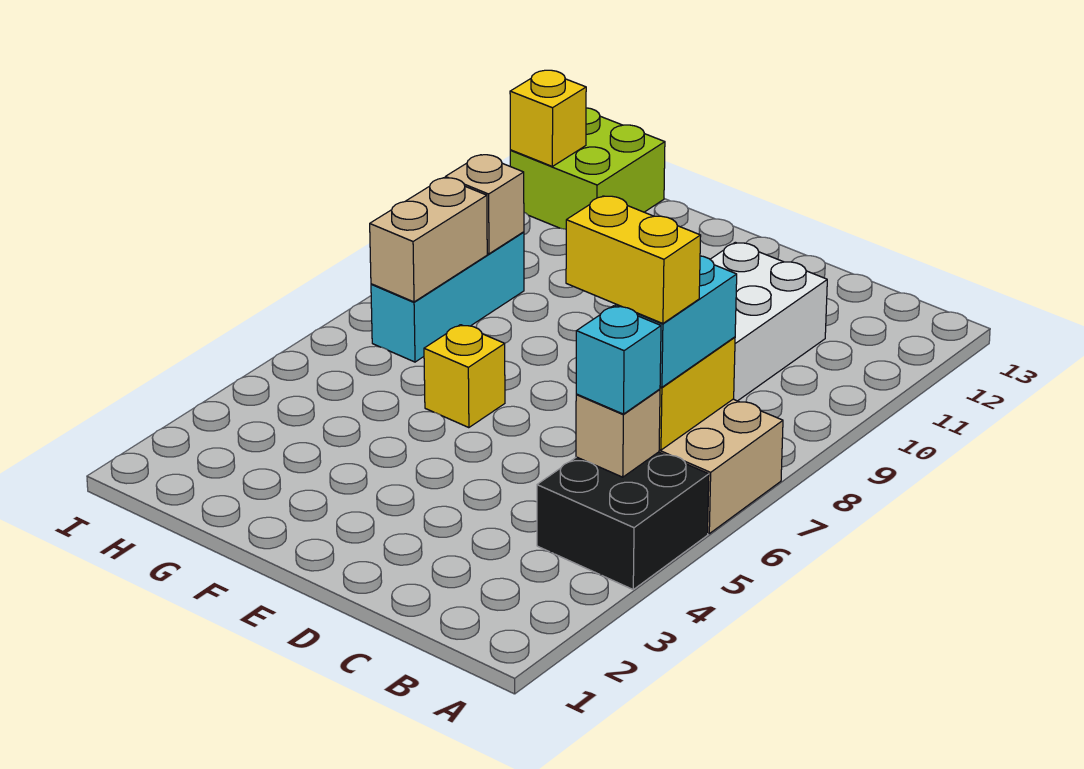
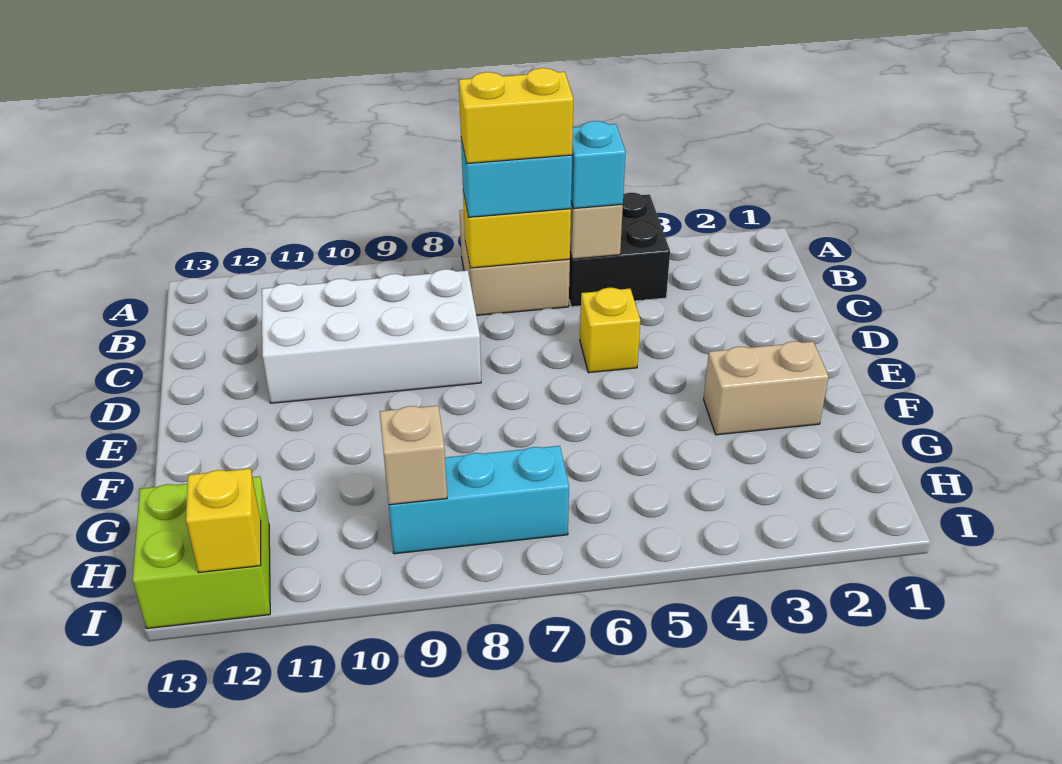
yellow 1x2 brick [566,196,701,324] -> yellow 1x2 brick turned to [459,68,573,164]
yellow 1x1 brick [424,325,505,428] -> yellow 1x1 brick moved to [580,288,640,373]
tan 1x2 brick [370,178,487,302] -> tan 1x2 brick moved to [704,341,829,435]

